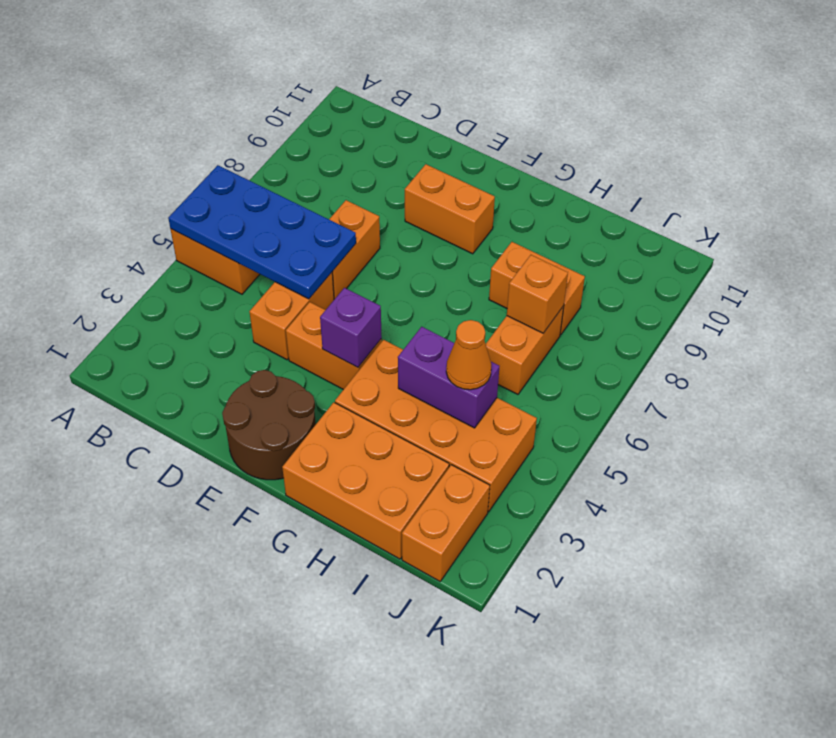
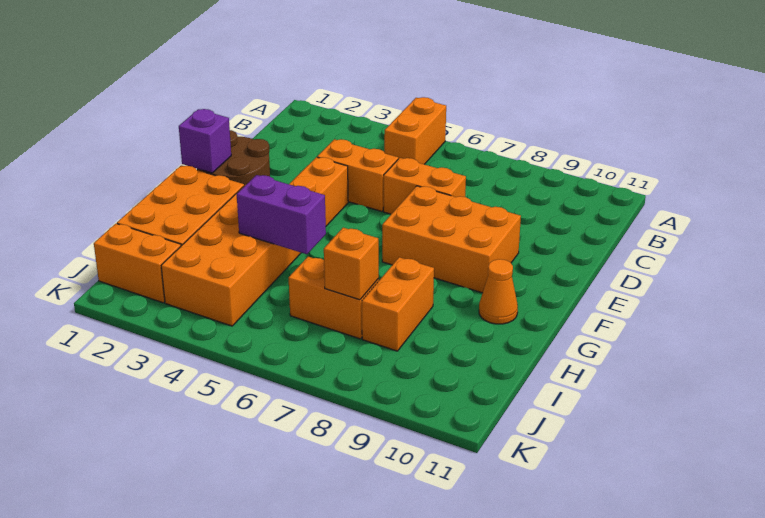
blue 2x4 plate [168,165,356,299] -> none
orange 1x2 brick [405,164,495,254] -> orange 2x3 brick [382,186,521,293]
purple 1x1 brick [320,288,382,367] -> purple 1x1 brick moved to [179,109,231,173]
purple 1x2 brick [398,327,499,428] -> purple 1x2 brick turned to [237,175,326,254]
orange 1x1 cone [446,320,492,390] -> orange 1x1 cone moved to [479,259,518,324]

